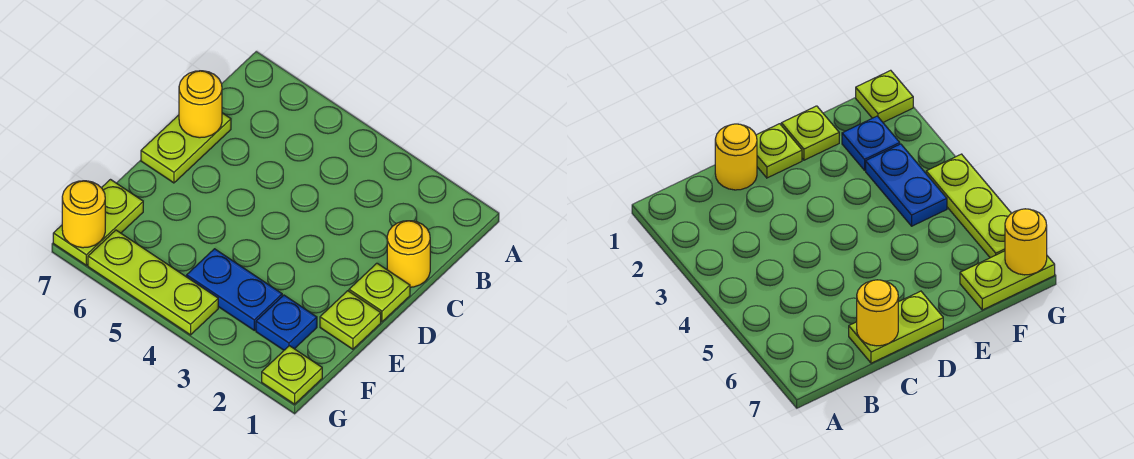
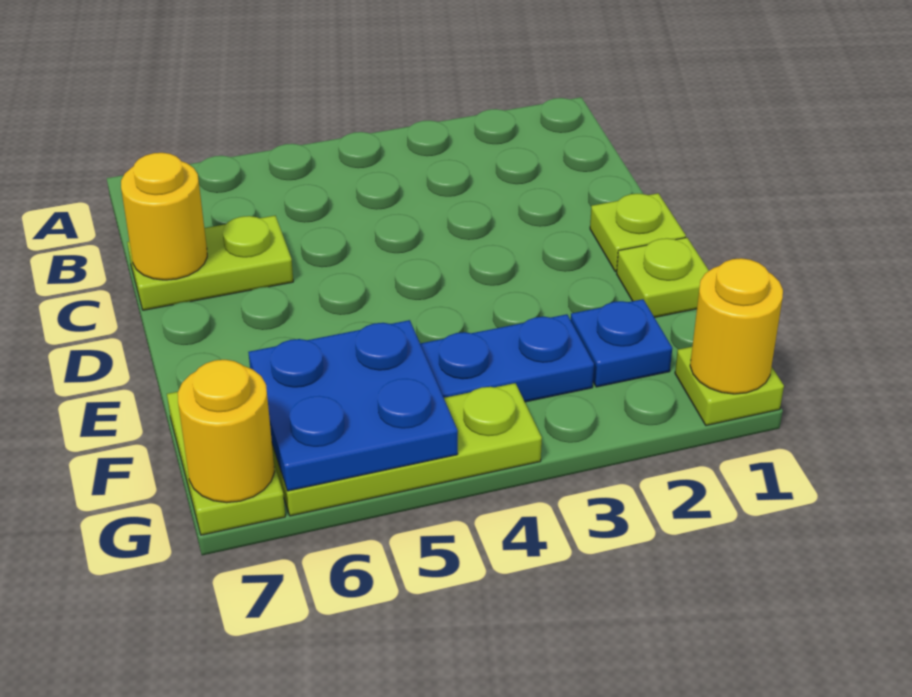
yellow 1x1 round brick [387,221,430,287] -> yellow 1x1 round brick moved to [690,258,783,394]
lime 1x2 plate [141,113,231,183] -> lime 1x2 plate turned to [127,216,293,310]
none -> blue 2x2 plate [248,320,458,491]

